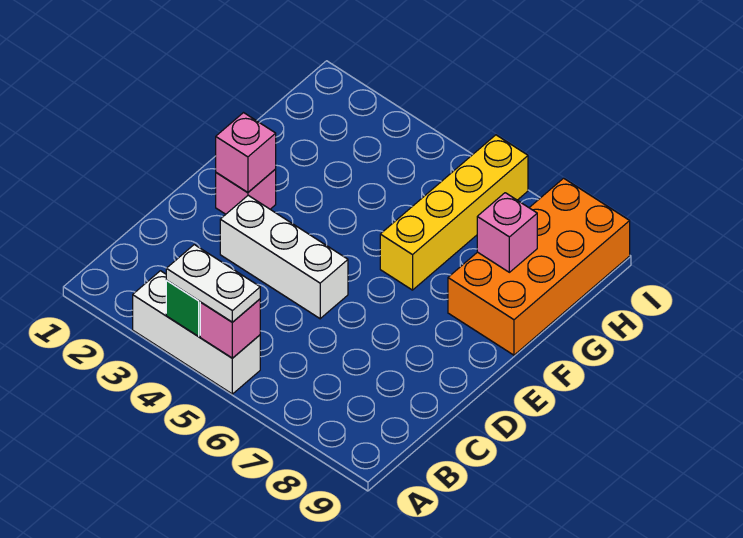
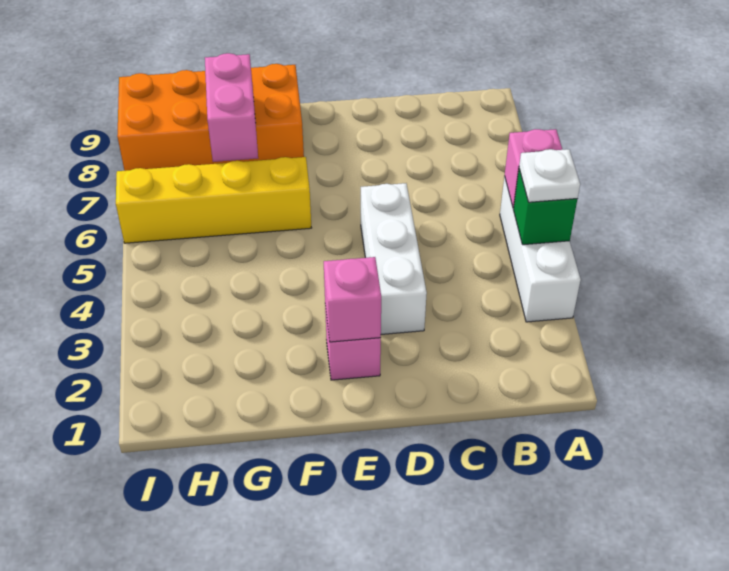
white 1x2 plate [166,245,260,322] -> white 1x1 plate [519,149,580,202]
pink 1x1 brick [477,193,537,272] -> pink 1x2 brick [205,53,258,162]

